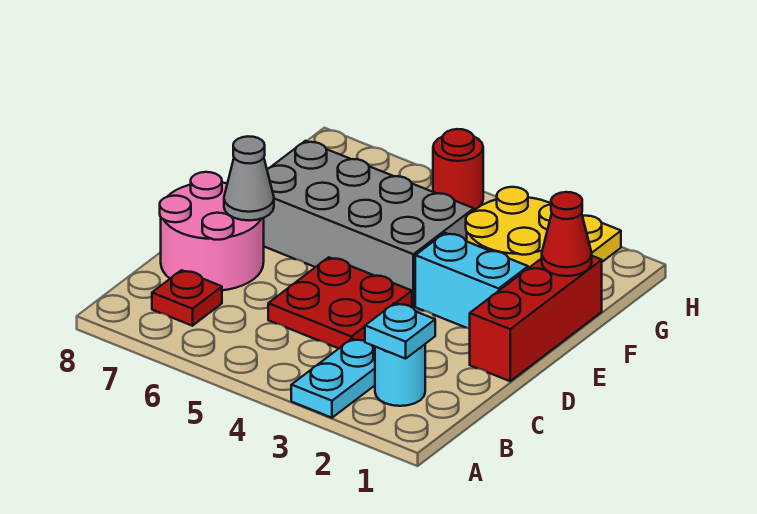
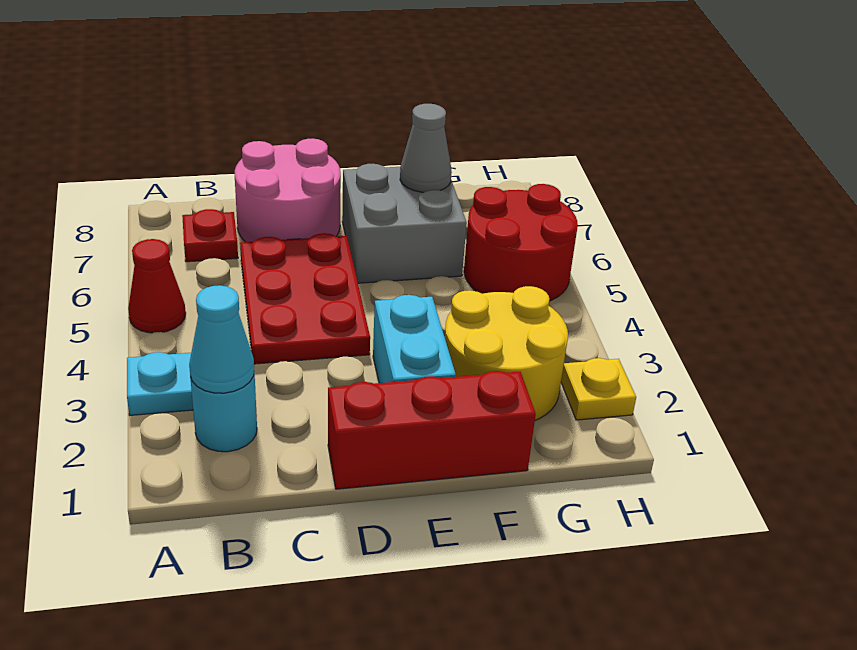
cyan 1x1 plate [365,303,435,359] -> cyan 1x1 cone [189,285,254,393]
red 2x2 plate [268,257,412,348] -> red 2x3 plate [240,233,370,364]
grey 1x1 cone [224,136,274,220] -> grey 1x1 cone moved to [400,104,452,192]
grey 2x4 brick [264,141,474,306] -> grey 2x2 brick [342,164,467,283]
red 1x1 cone [542,192,592,276] -> red 1x1 cone moved to [128,239,186,333]
red 1x1 round brick [433,129,483,210] -> red 2x2 round brick [464,184,578,301]

